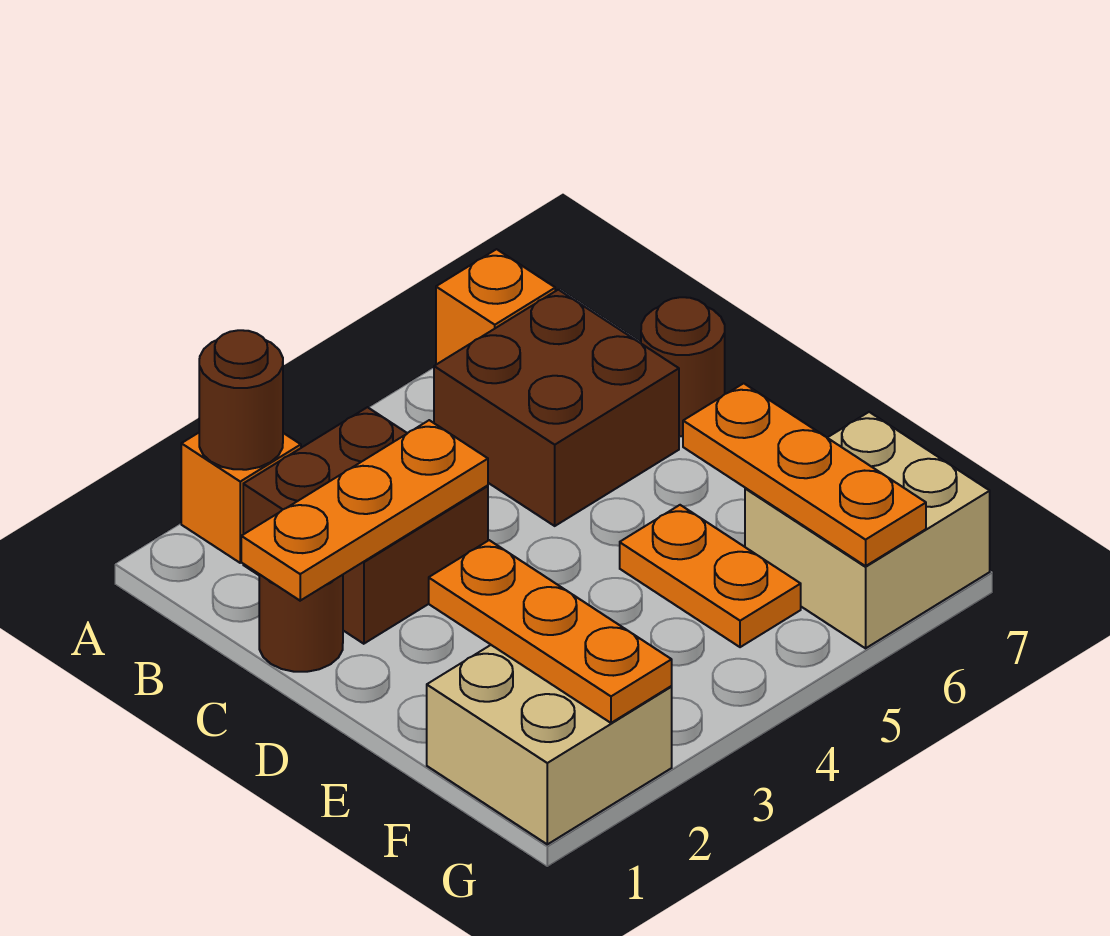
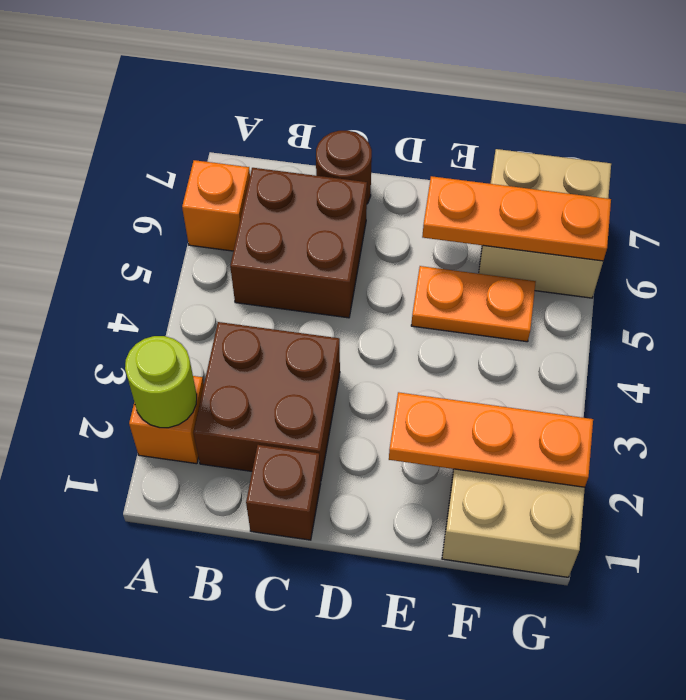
brown 1x1 round brick [199,330,283,470] -> lime 1x1 round brick [125,336,197,428]
brown 1x1 round brick [259,574,343,672] -> brown 1x1 brick [246,445,321,540]
orange 1x3 plate [241,420,488,601] -> none

